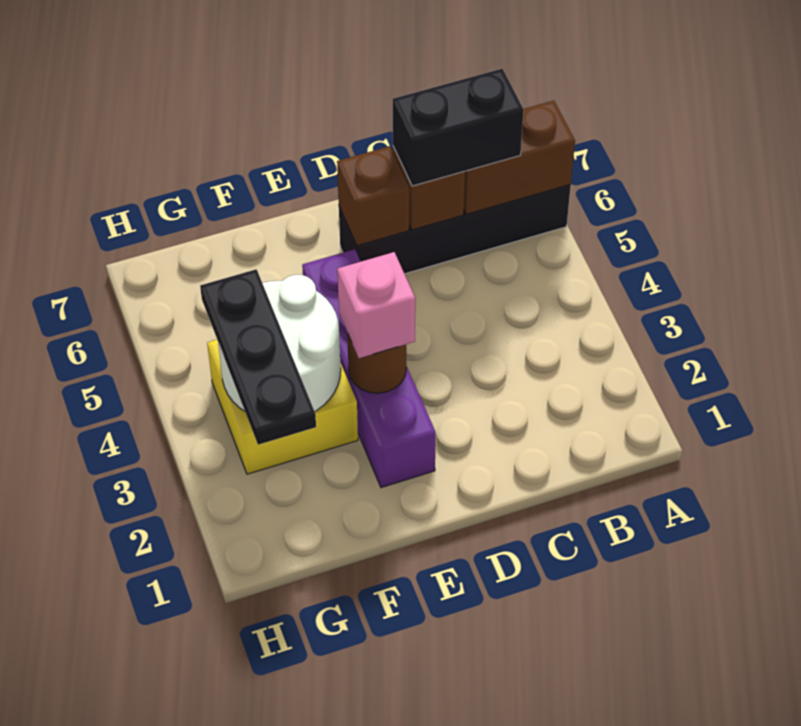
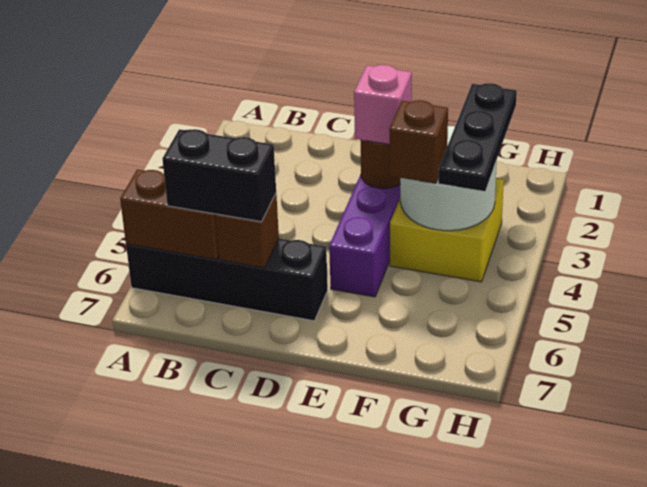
brown 1x1 brick [337,146,409,246] -> brown 1x1 brick moved to [389,100,448,183]

